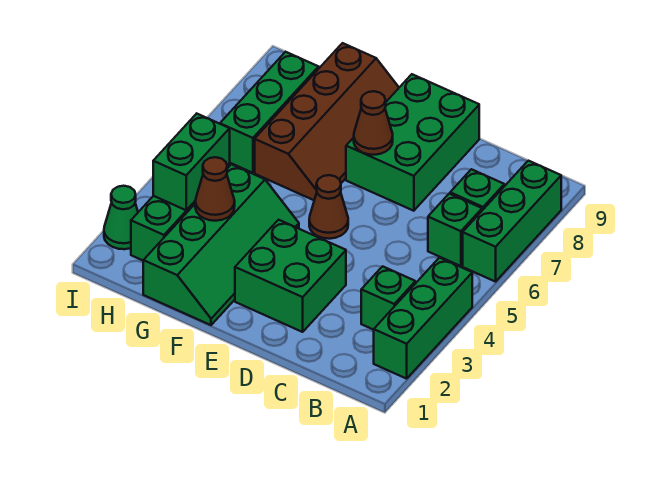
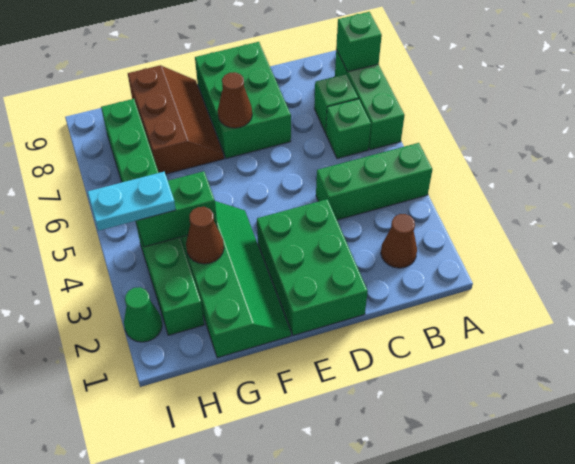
green 1x3 brick [374,258,472,379] -> green 1x3 brick turned to [316,143,432,220]
green 1x1 brick [361,266,415,330] -> green 1x1 brick moved to [336,12,382,72]
green 2x2 brick [235,220,346,332] -> green 2x3 brick [257,199,368,335]
brown 1x1 cone [309,175,348,239] -> brown 1x1 cone moved to [381,214,417,268]
brown 2x4 slope [255,43,399,200] -> brown 2x3 slope [128,65,224,174]
green 1x2 brick [153,114,230,210] -> green 1x2 brick turned to [136,171,217,247]
none -> cyan 1x2 plate [88,172,176,231]

